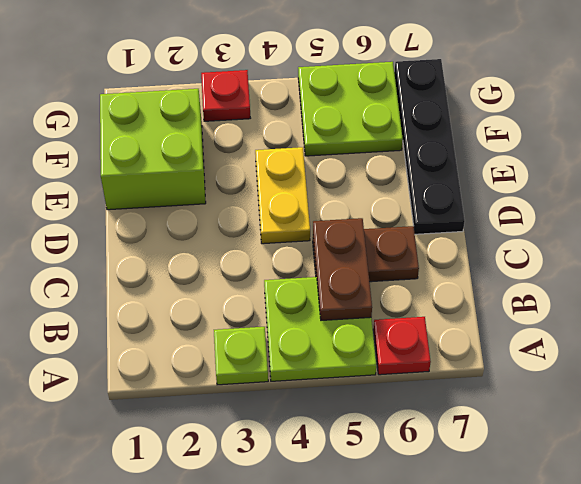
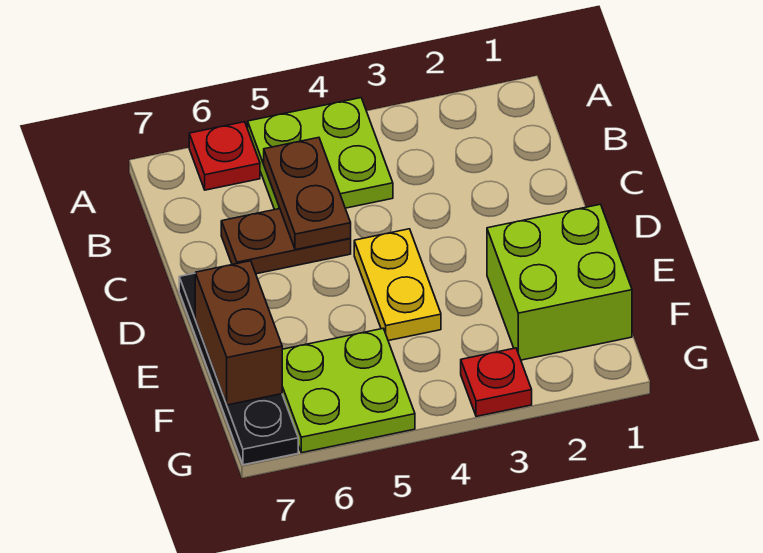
lime 1x1 plate [214,327,268,385] -> none
none -> brown 1x2 brick [195,261,282,405]

